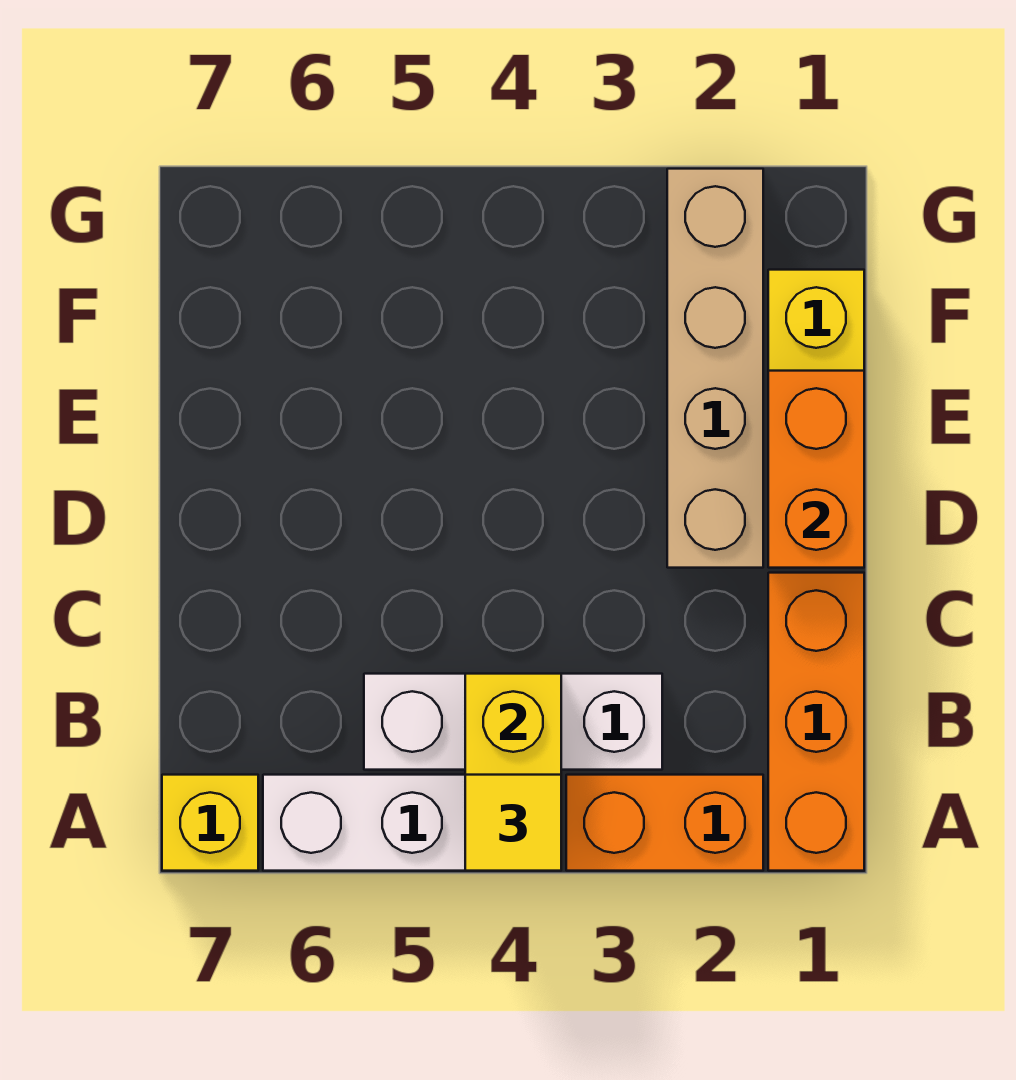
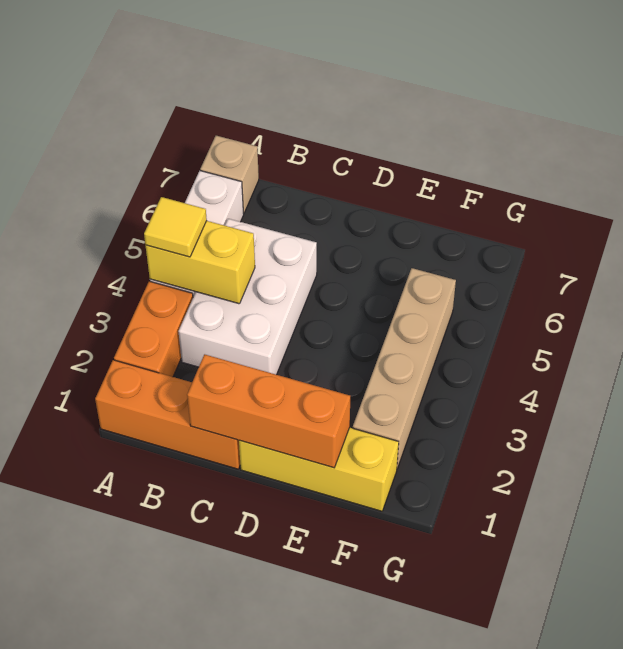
yellow 1x1 brick [162,775,258,871] -> tan 1x1 brick [200,136,259,213]
white 1x3 brick [364,674,662,770] -> white 2x3 brick [178,219,317,375]
orange 1x2 brick [768,371,864,568] -> orange 1x3 brick [187,354,350,468]
tan 1x4 brick [667,169,763,568] -> tan 1x4 brick turned to [353,268,456,468]

